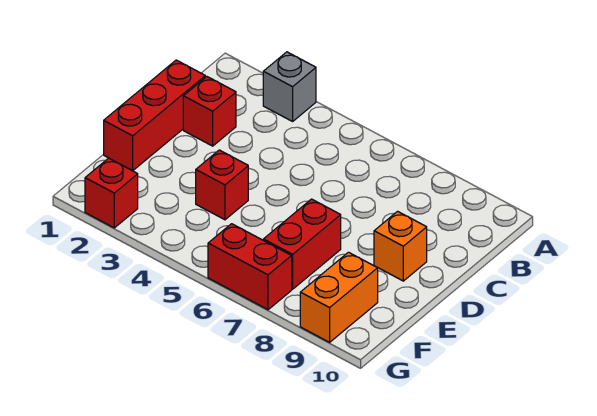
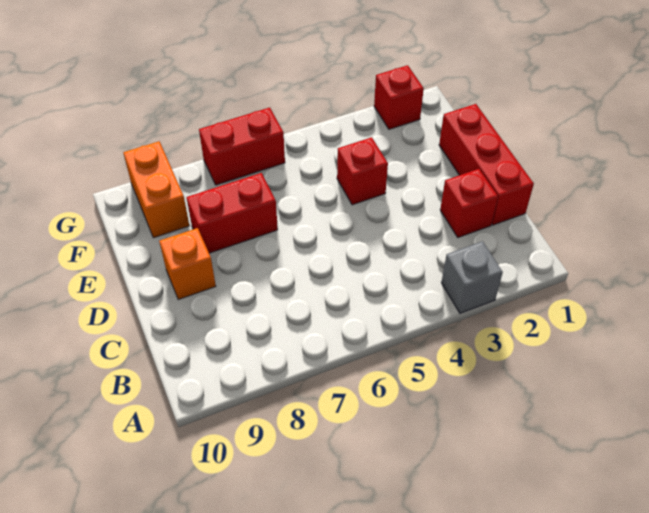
red 1x2 brick [263,199,341,289] -> red 1x2 brick turned to [186,173,278,253]

